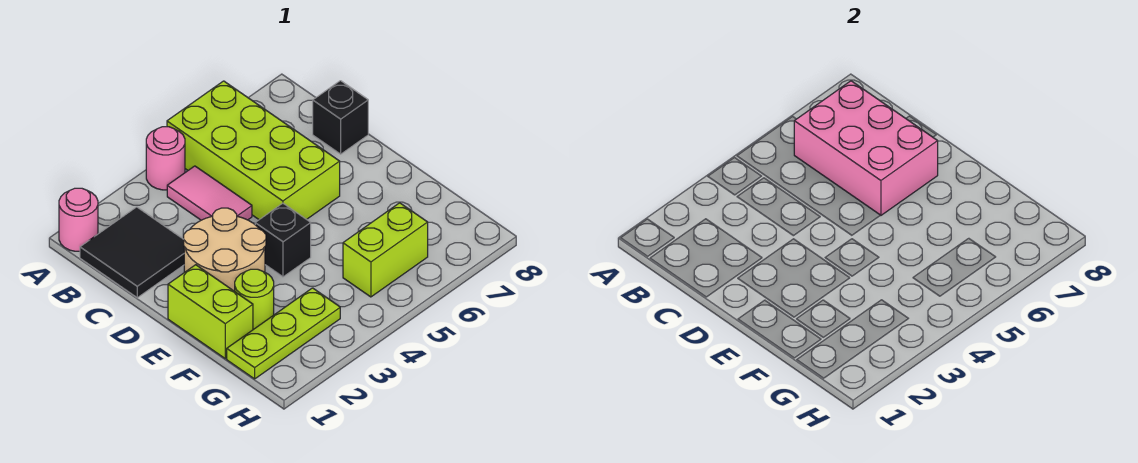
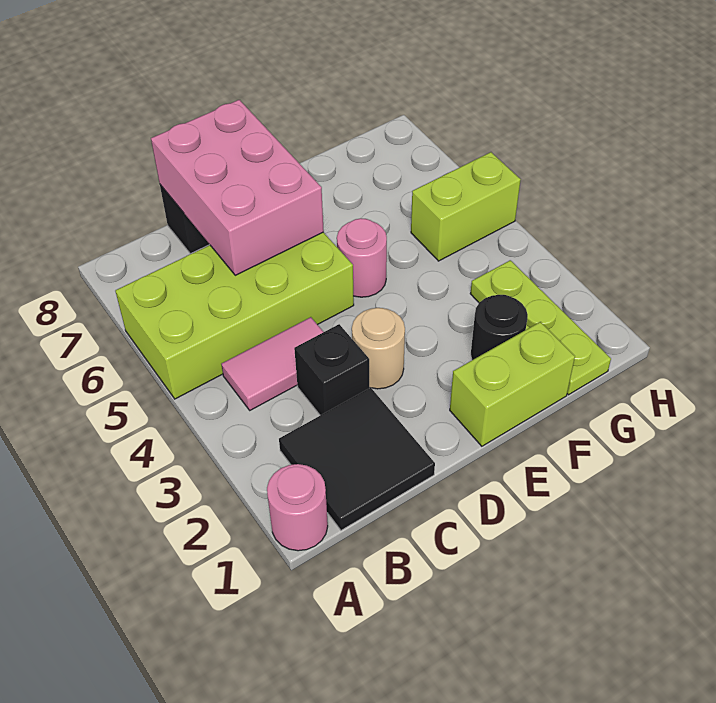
pink 1x1 round brick [146,127,185,190] -> pink 1x1 round brick moved to [337,218,387,297]
pink 2x3 brick [794,81,938,215] -> pink 2x3 brick turned to [151,100,324,275]
tan 2x2 round brick [184,208,266,291] -> tan 1x1 round brick [352,308,405,389]
black 1x1 brick [255,203,311,277] -> black 1x1 brick moved to [294,324,369,415]
lime 1x1 round brick [235,269,274,329] -> black 1x1 round brick [471,295,528,360]
lime 1x2 brick [343,203,428,297] -> lime 1x2 brick turned to [411,152,521,261]

